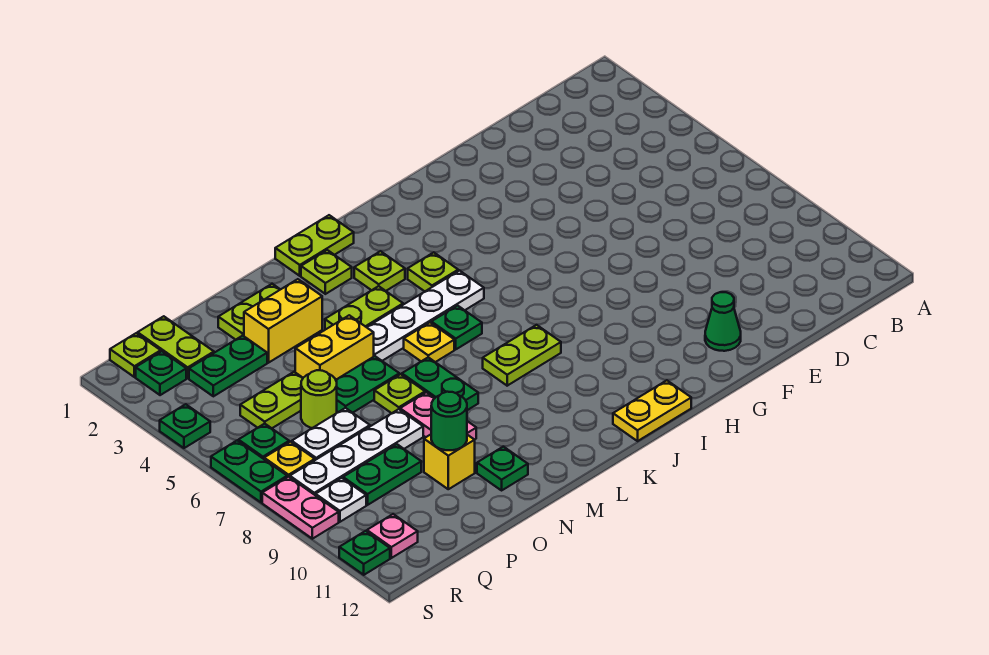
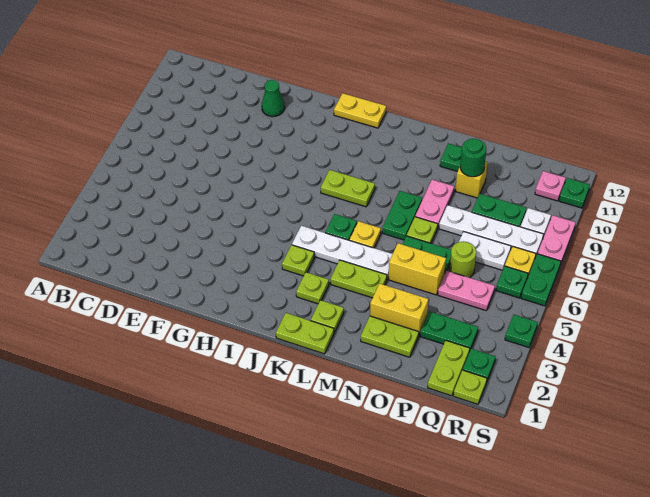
lime 1x2 plate [240,372,303,428] -> pink 1x2 plate [438,271,495,310]

